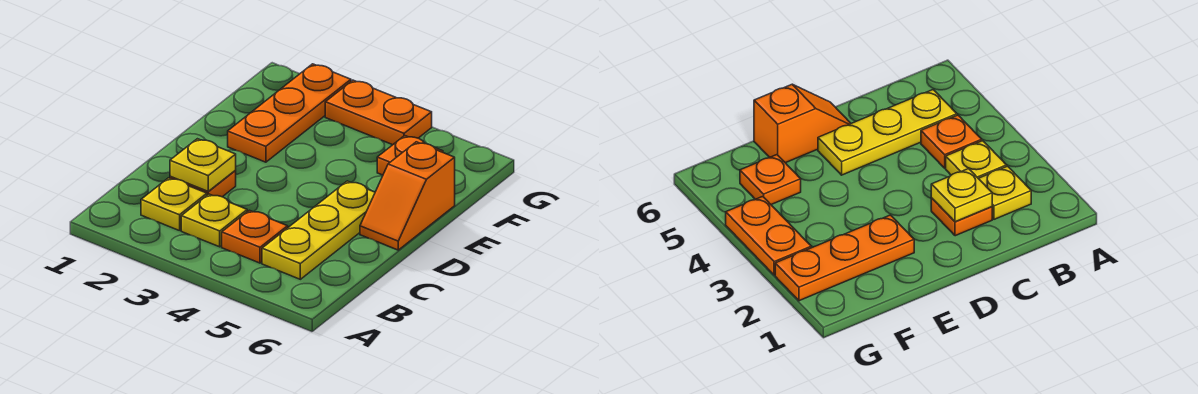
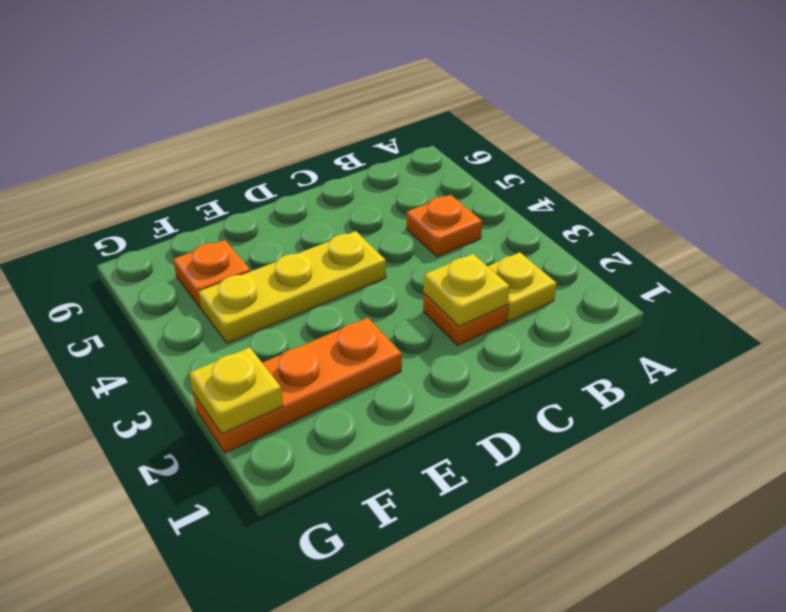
yellow 1x1 plate [181,194,247,247] -> yellow 1x1 plate moved to [189,347,283,434]
yellow 1x3 plate [262,181,375,279] -> yellow 1x3 plate moved to [198,231,386,343]
orange 1x2 slope [360,142,455,250] -> none
orange 1x2 plate [325,80,432,145] -> none

